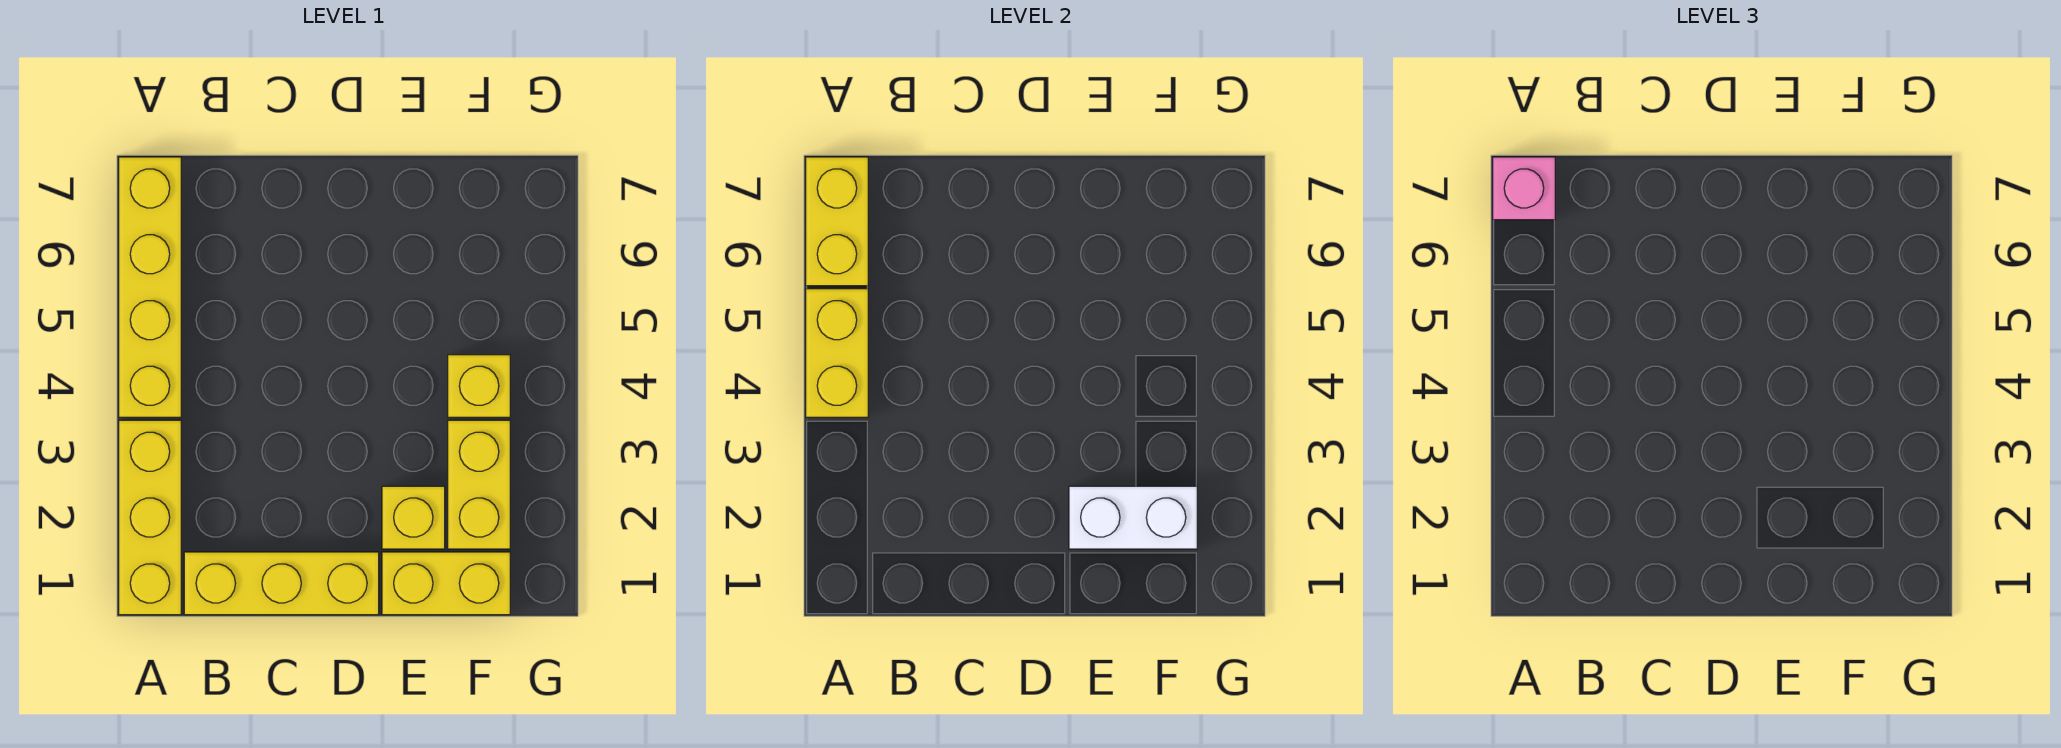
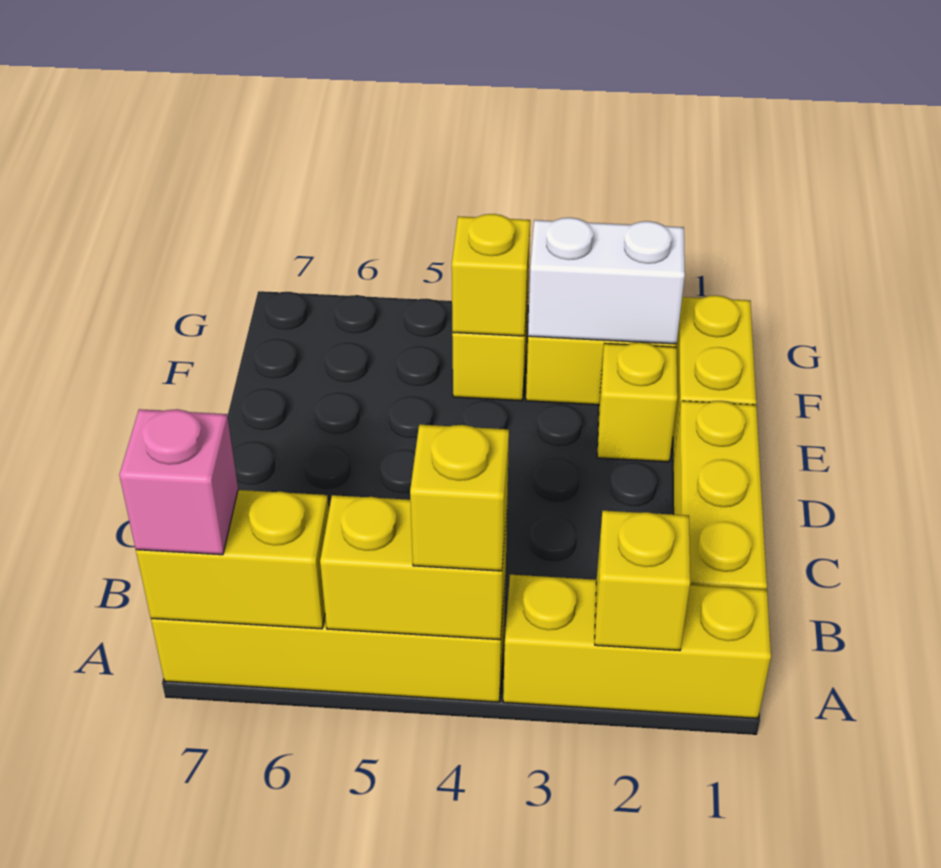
none -> yellow 1x1 brick [595,511,690,651]
none -> yellow 1x1 brick [410,425,509,571]
white 1x2 brick [1069,486,1197,549] -> white 1x2 brick turned to [528,218,685,344]
none -> yellow 1x1 brick [452,214,530,336]

